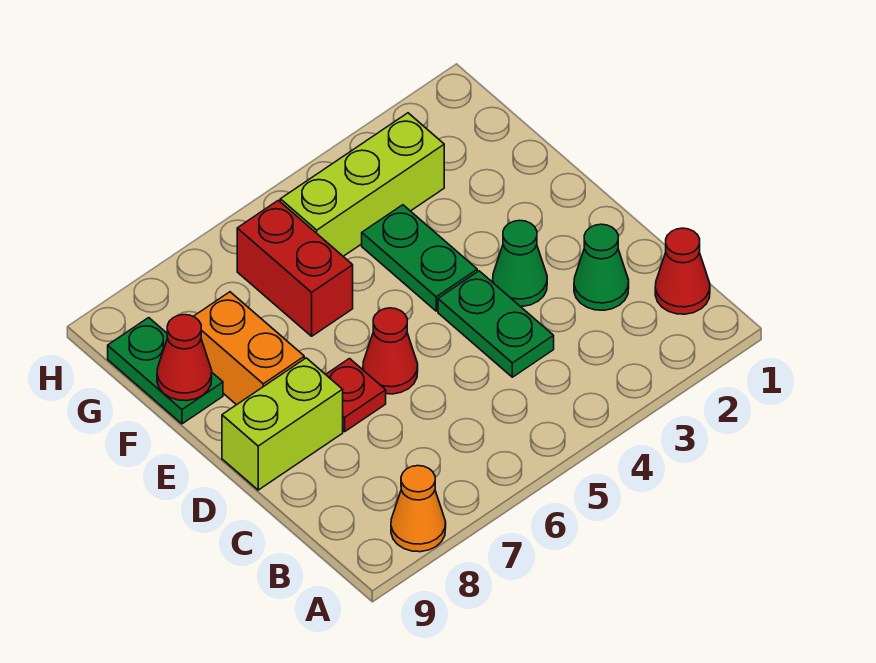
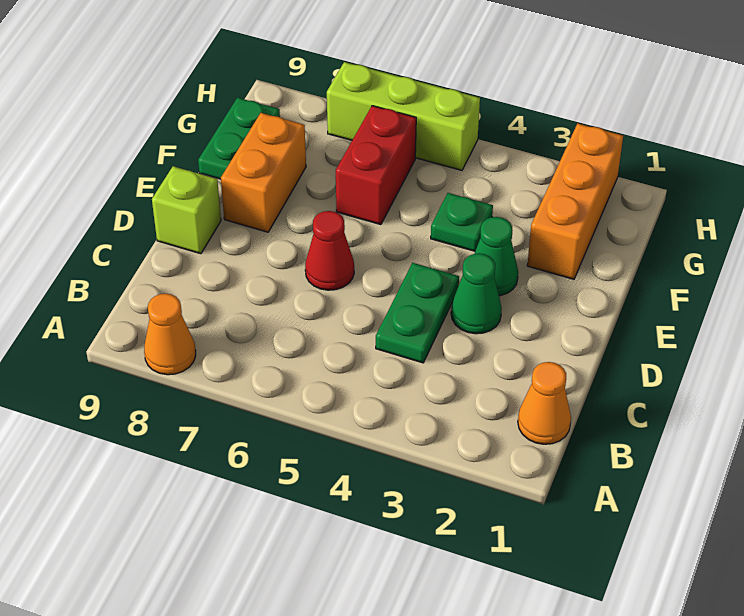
red 1x1 cone [655,228,710,314] -> orange 1x1 cone [518,362,571,444]
green 1x1 cone [574,224,629,310] -> green 1x1 cone moved to [474,217,518,296]
red 1x1 plate [326,359,386,432] -> none
lime 1x2 brick [222,358,343,490] -> lime 1x1 brick [152,166,221,254]
green 1x2 plate [362,205,477,311] -> green 1x1 plate [431,193,493,251]
none -> orange 1x3 brick [527,123,623,279]
red 1x1 cone [157,315,212,401] -> none
lime 1x3 brick [280,113,444,256] -> lime 1x3 brick moved to [327,62,480,170]

